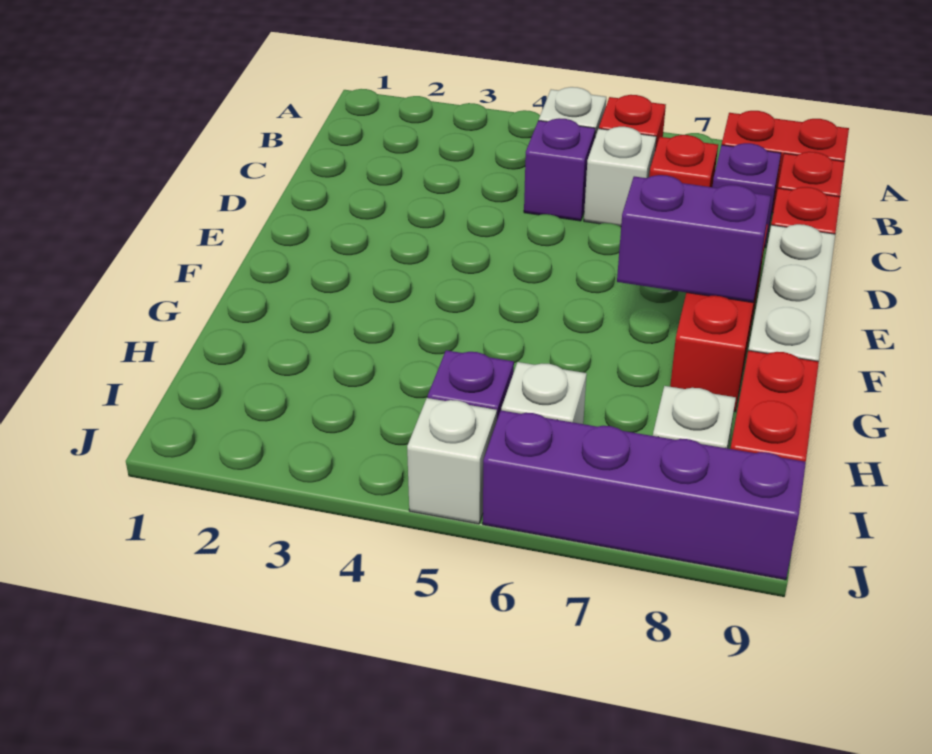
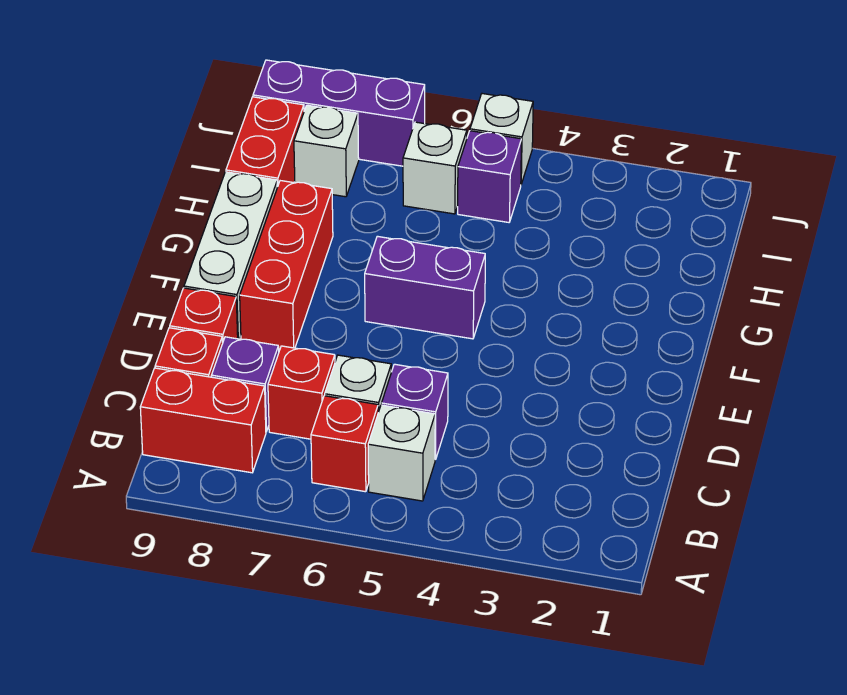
purple 1x2 brick [617,175,771,302] -> purple 1x2 brick moved to [365,236,485,339]
purple 1x4 brick [483,410,806,580] -> purple 1x3 brick [253,60,425,166]

